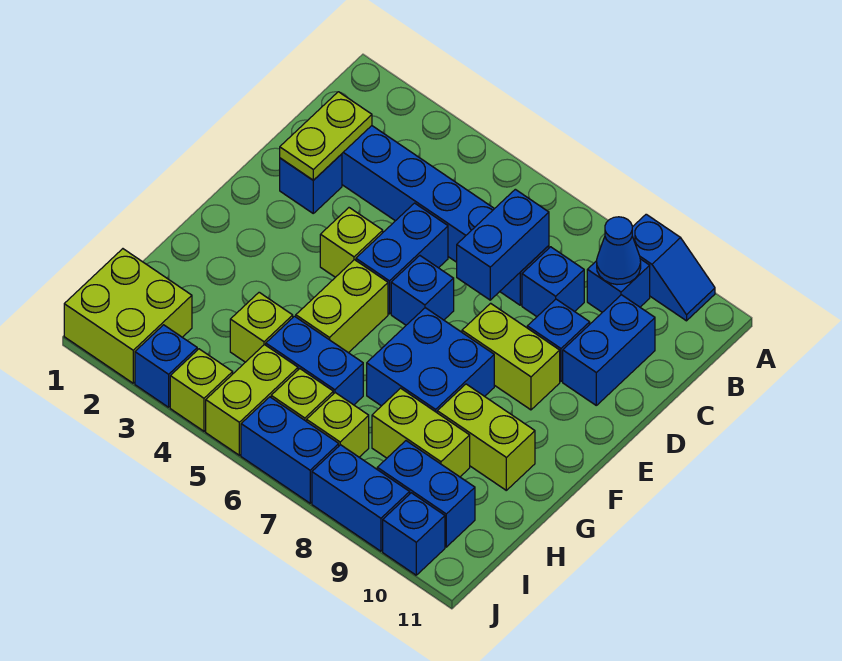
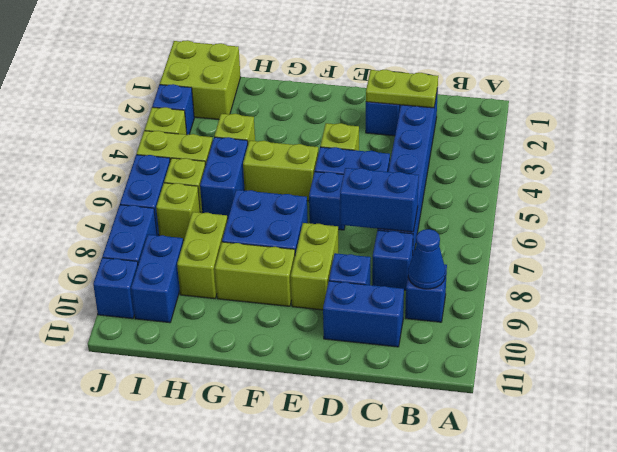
blue 1x2 slope [632,214,715,321] -> none
lime 1x2 brick [437,384,535,490] -> lime 1x2 brick turned to [215,242,295,306]

